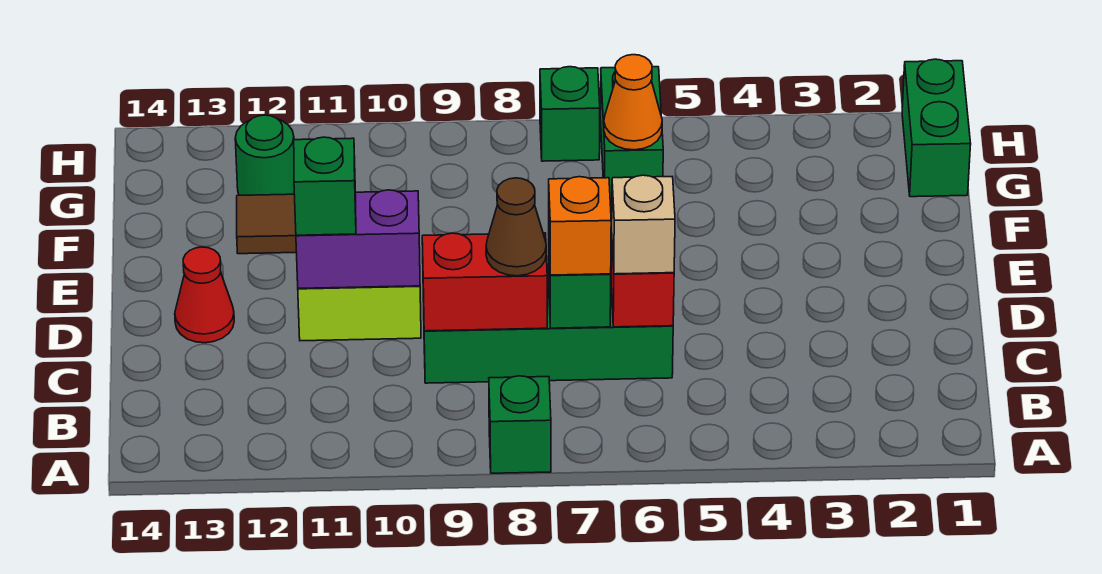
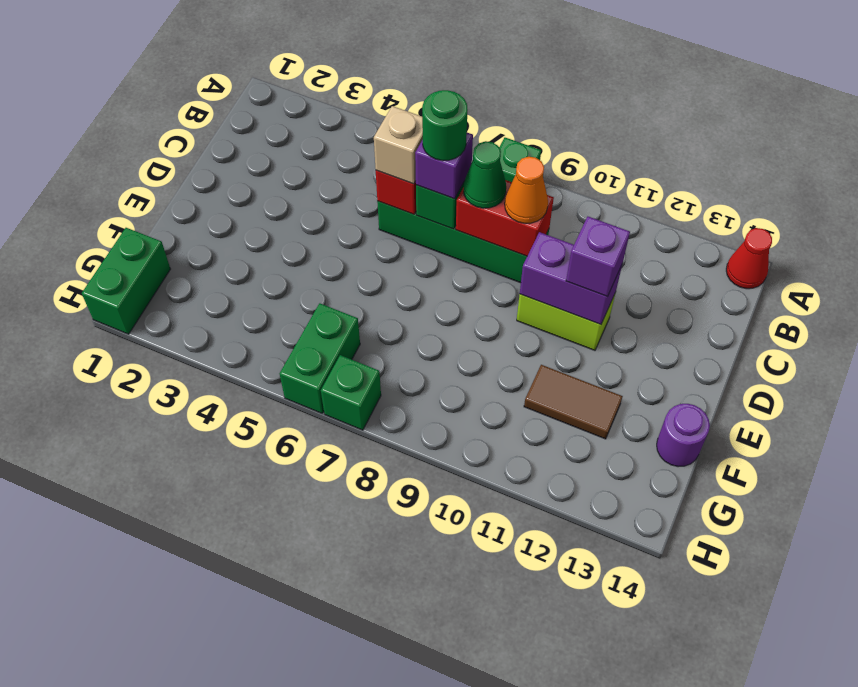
orange 1x1 brick [549,177,611,275] -> purple 1x1 brick [415,133,473,199]
brown 1x1 cone [486,178,546,276] -> green 1x1 cone [464,141,506,208]
green 1x1 brick [294,137,356,235] -> purple 1x1 brick [566,217,630,297]
red 1x1 cone [175,247,234,343] -> red 1x1 cone moved to [726,228,772,289]
none -> purple 1x1 round brick [657,404,710,467]
orange 1x1 cone [604,55,662,150] -> orange 1x1 cone moved to [505,157,548,223]
green 1x1 round brick [235,115,294,195] -> green 1x1 round brick moved to [422,90,468,161]

